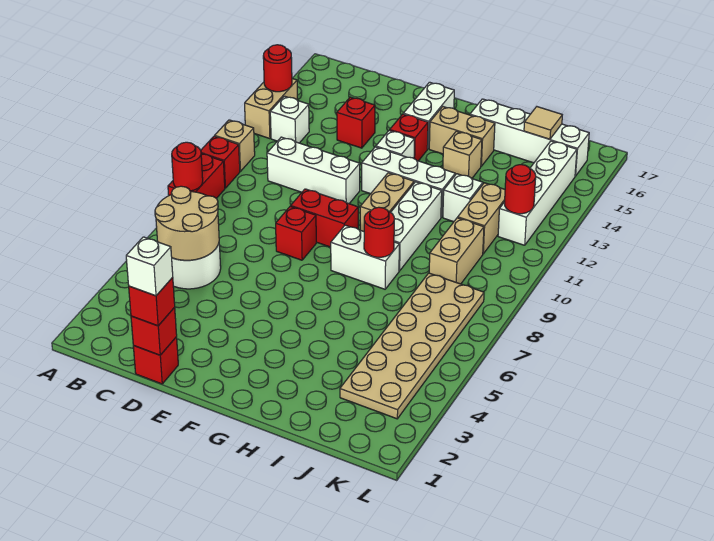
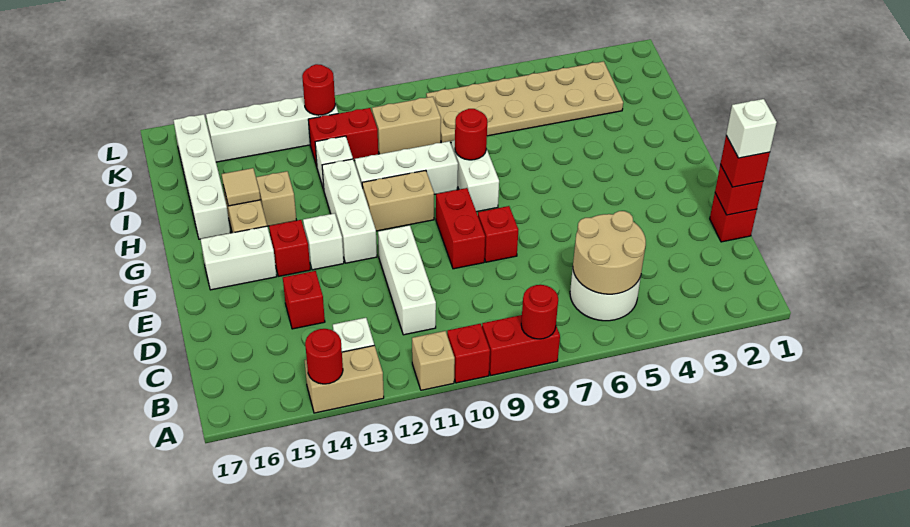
tan 1x2 brick [458,183,505,254] -> red 1x2 brick [308,108,378,166]
tan 1x1 tile [524,107,562,139] -> tan 1x1 tile moved to [222,168,260,206]

